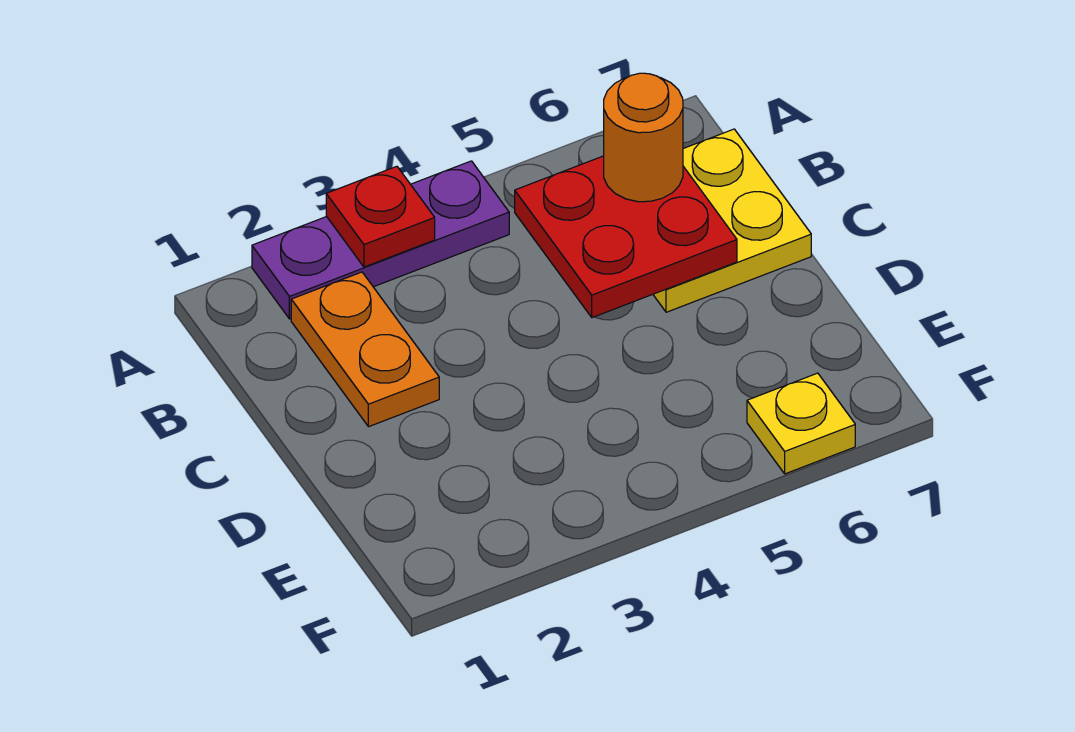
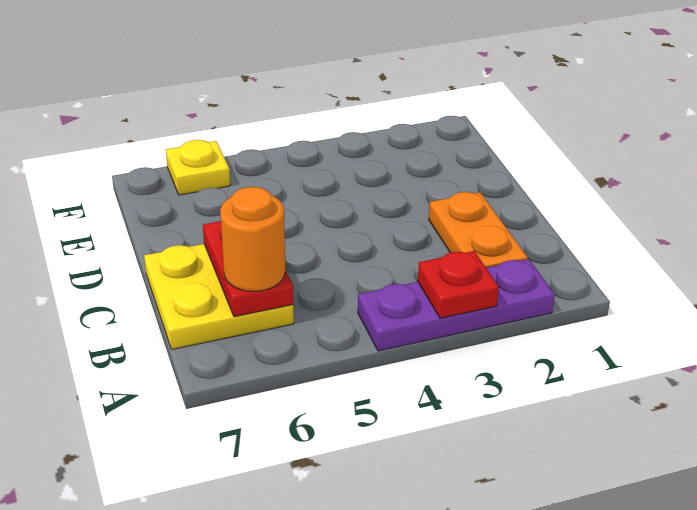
red 2x2 plate [515,156,737,318] -> red 1x2 plate [203,221,293,317]

